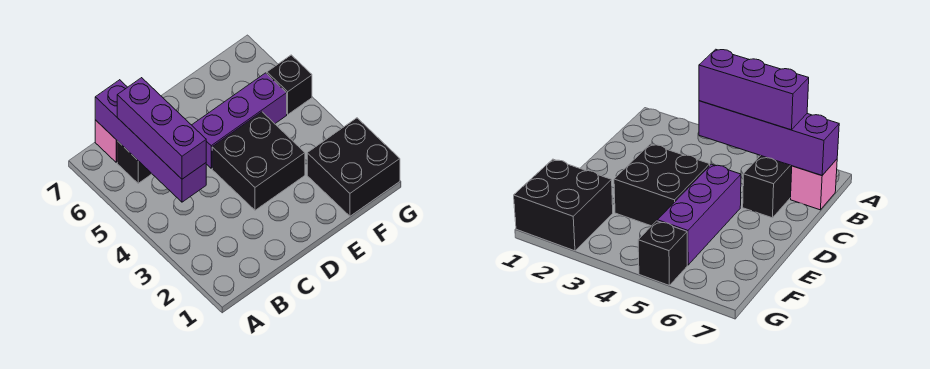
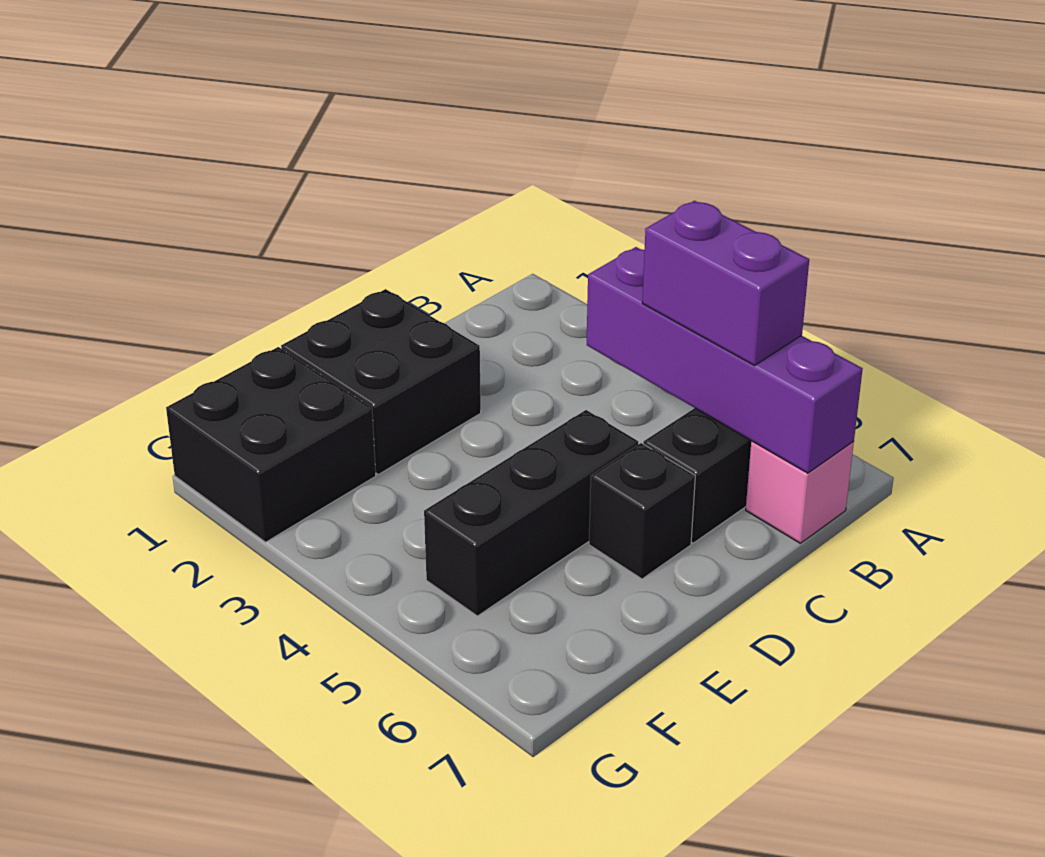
purple 1x3 brick [117,78,206,179] -> purple 1x2 brick [642,201,809,366]
black 2x2 brick [212,112,305,210] -> black 2x2 brick moved to [281,289,481,474]
purple 1x3 brick [192,73,287,168] -> black 1x3 brick [424,410,638,616]
black 1x1 brick [267,55,312,114] -> black 1x1 brick moved to [589,443,695,579]

